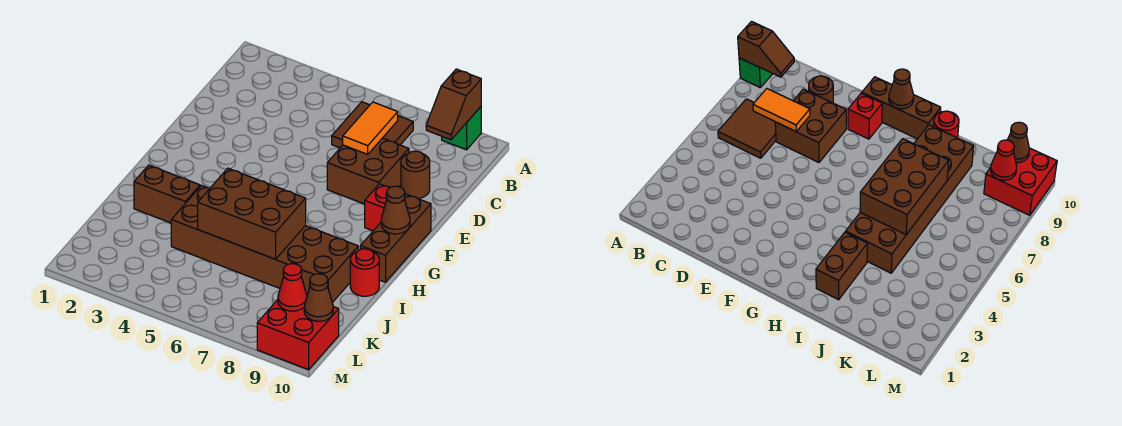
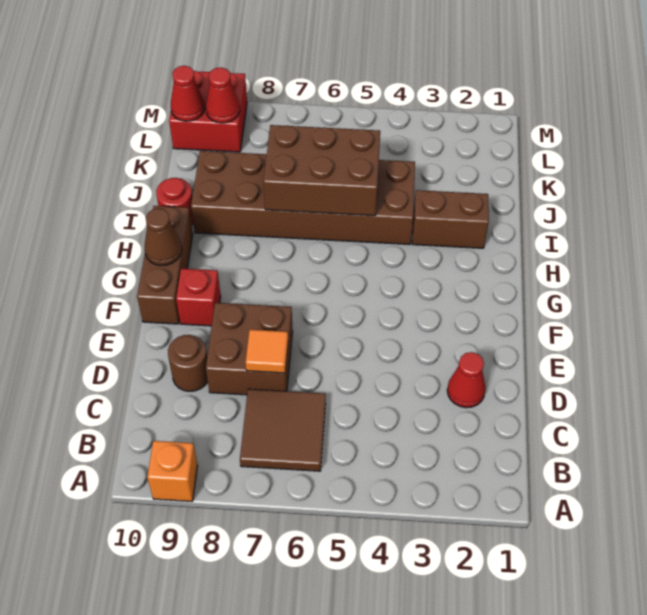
green 1x1 brick [442,107,481,150] -> orange 1x1 brick [147,441,198,501]
brown 1x2 slope [426,69,481,140] -> none
orange 1x2 tile [343,102,398,154] -> orange 1x1 tile [246,330,288,373]
none -> red 1x1 cone [447,352,486,408]
brown 1x1 cone [304,274,333,321] -> red 1x1 cone [171,66,205,121]

